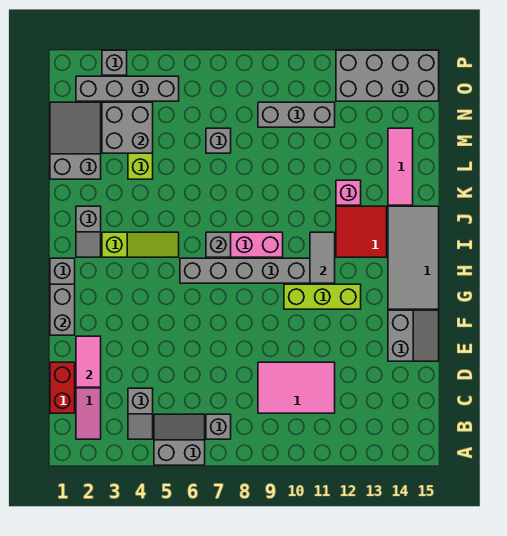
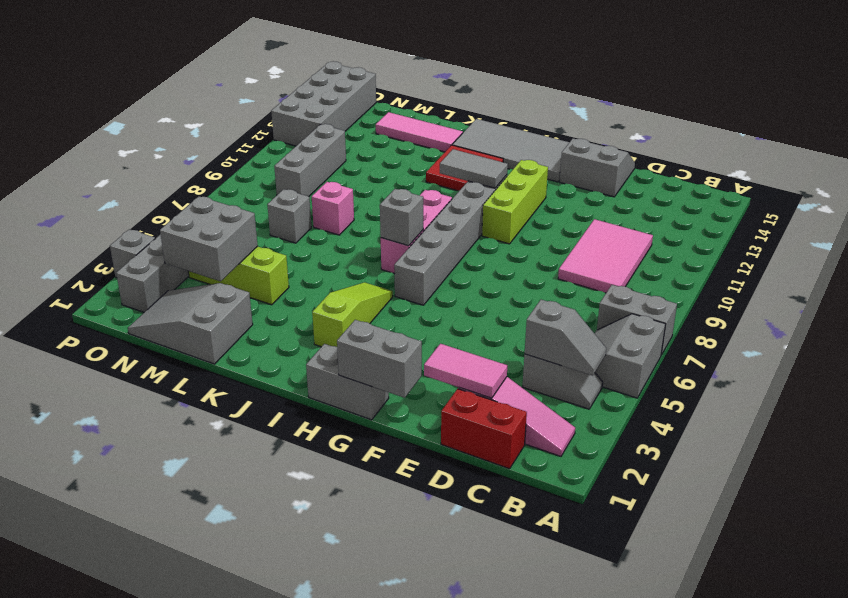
grey 1x1 brick [206,414,231,439] -> grey 1x2 brick [597,285,677,355]
grey 1x2 slope [76,206,101,257] -> grey 1x2 slope moved to [525,300,606,376]
pink 1x1 brick [336,180,361,205] -> pink 1x1 brick moved to [312,182,354,235]

